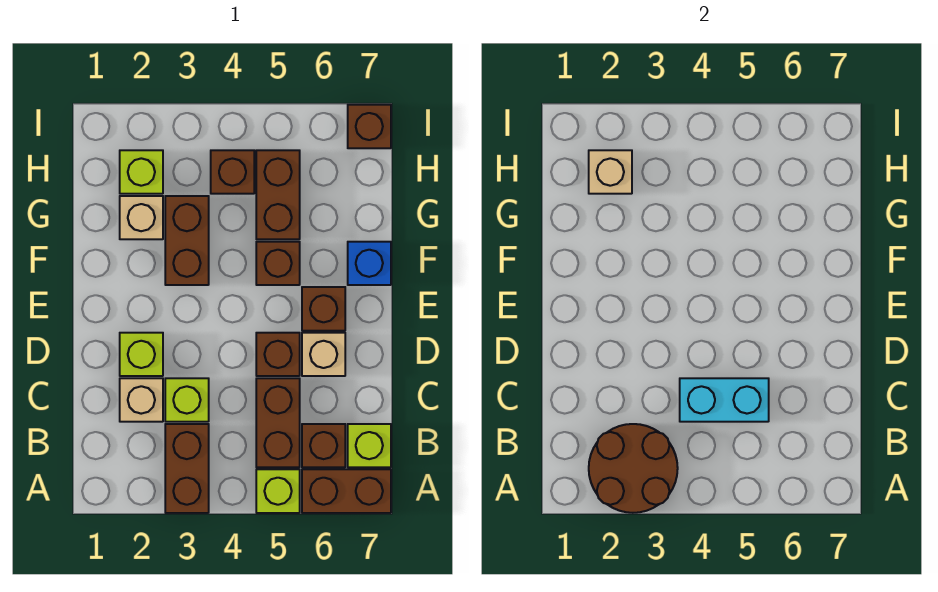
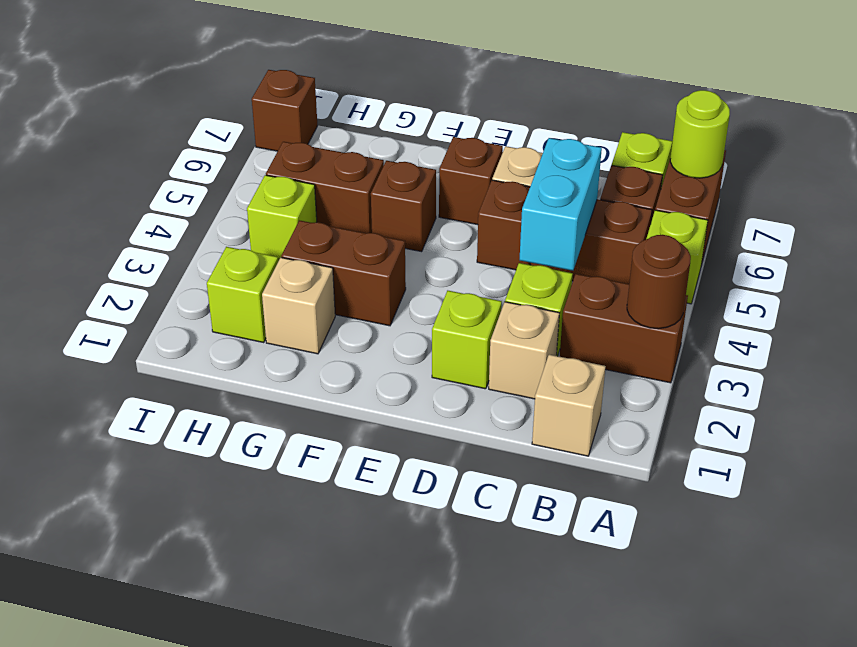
brown 2x2 round brick [589,424,678,513] -> brown 1x1 round brick [627,235,691,329]
none -> lime 1x1 round brick [670,90,730,178]
blue 1x1 brick [348,242,391,285] -> none
tan 1x1 brick [589,150,632,194] -> tan 1x1 brick moved to [532,355,606,456]
brown 1x1 brick [211,150,254,194] -> lime 1x1 brick [247,175,317,261]

